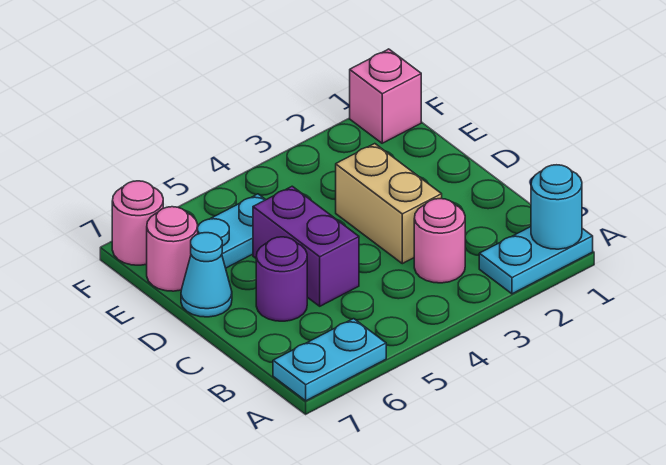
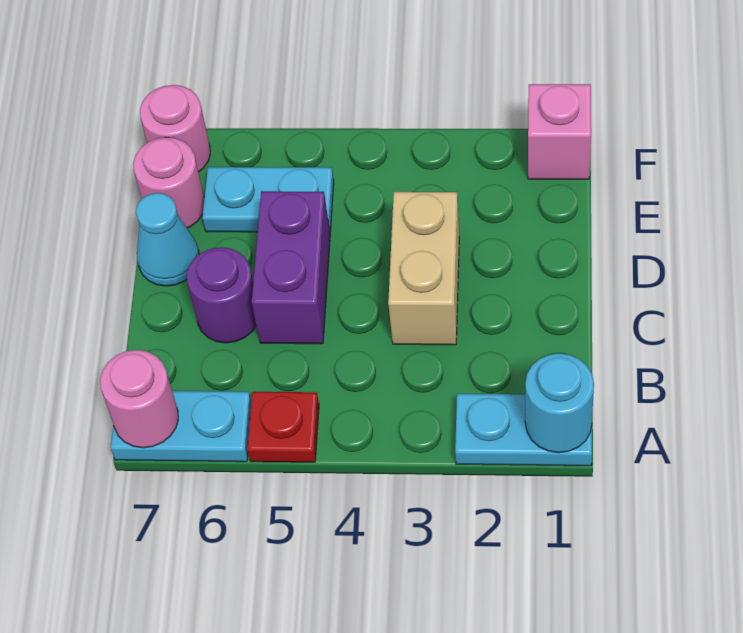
none -> red 1x1 plate [248,392,319,462]
pink 1x1 round brick [414,199,465,283] -> pink 1x1 round brick moved to [100,350,178,448]

